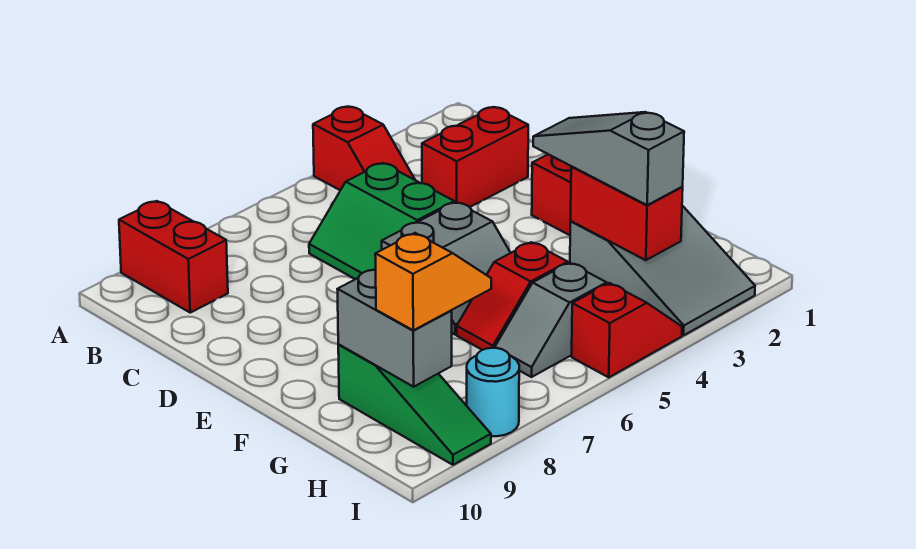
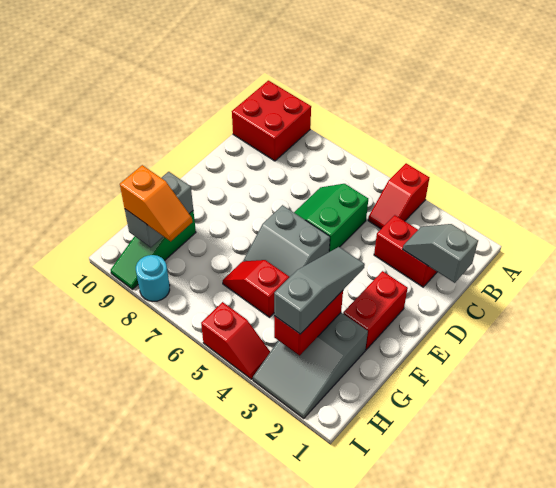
red 1x2 brick [119,201,228,313] -> red 2x2 brick [232,81,311,161]
grey 1x2 slope [495,263,607,377] -> grey 1x2 slope moved to [403,224,478,283]

